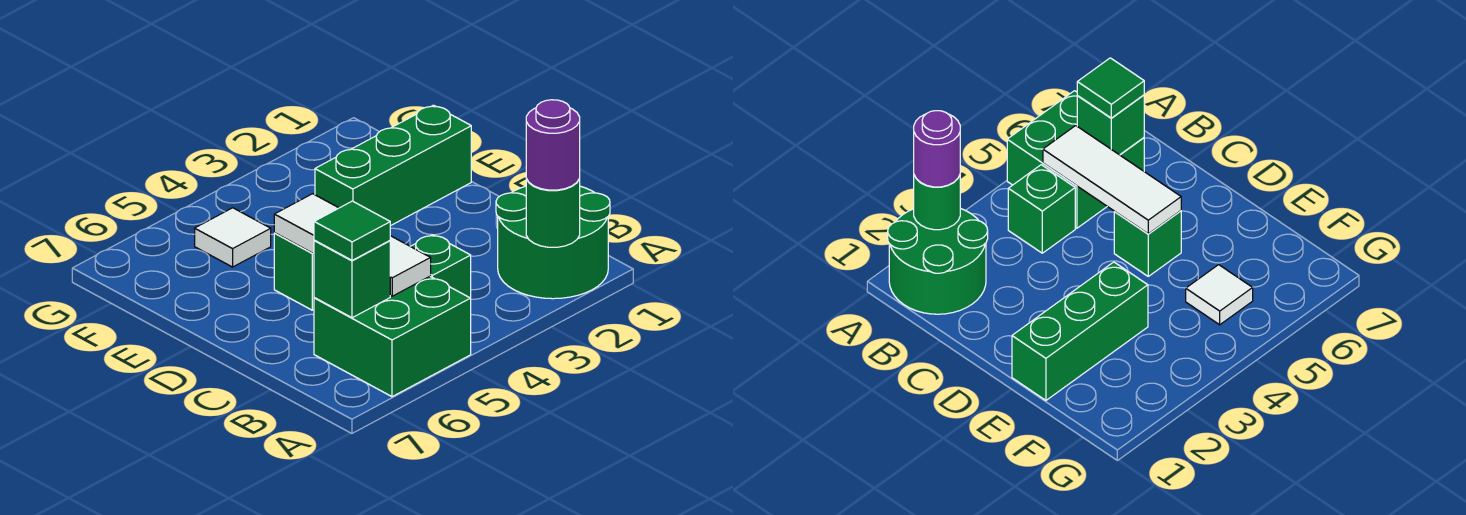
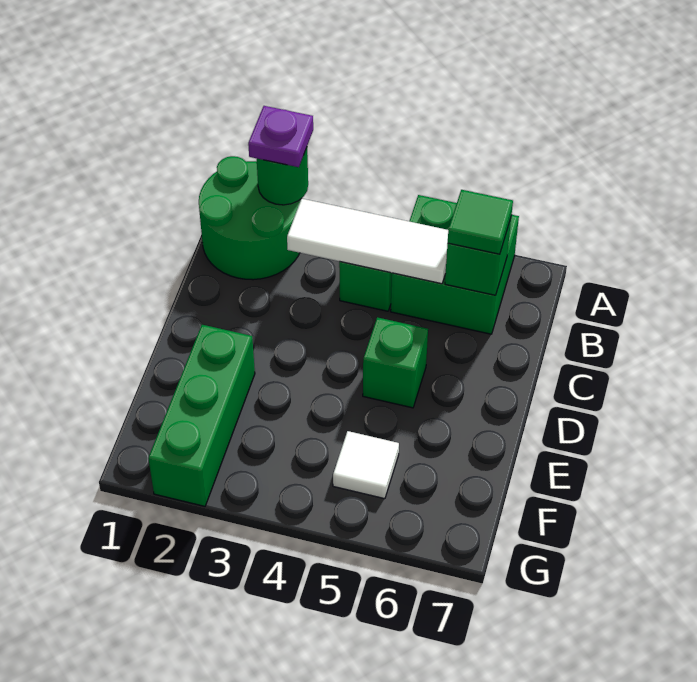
purple 1x1 round brick [526,100,580,190] -> purple 1x1 plate [248,106,313,167]
white 1x3 tile [274,194,431,296] -> white 1x3 tile turned to [287,199,448,284]
green 1x3 brick [315,105,471,226] -> green 1x3 brick turned to [148,325,255,506]

